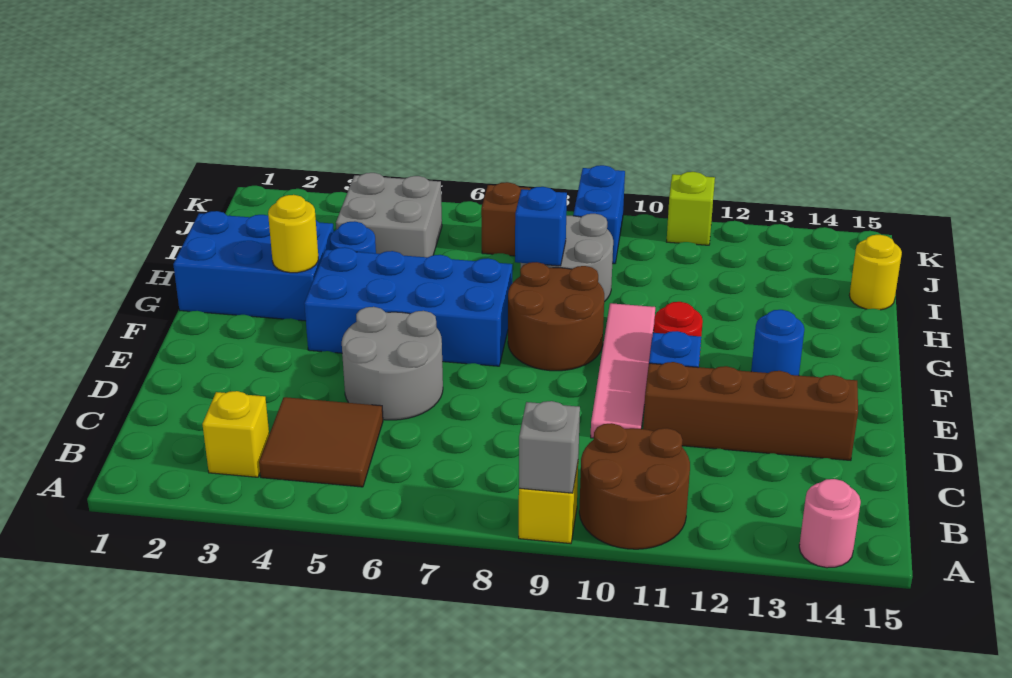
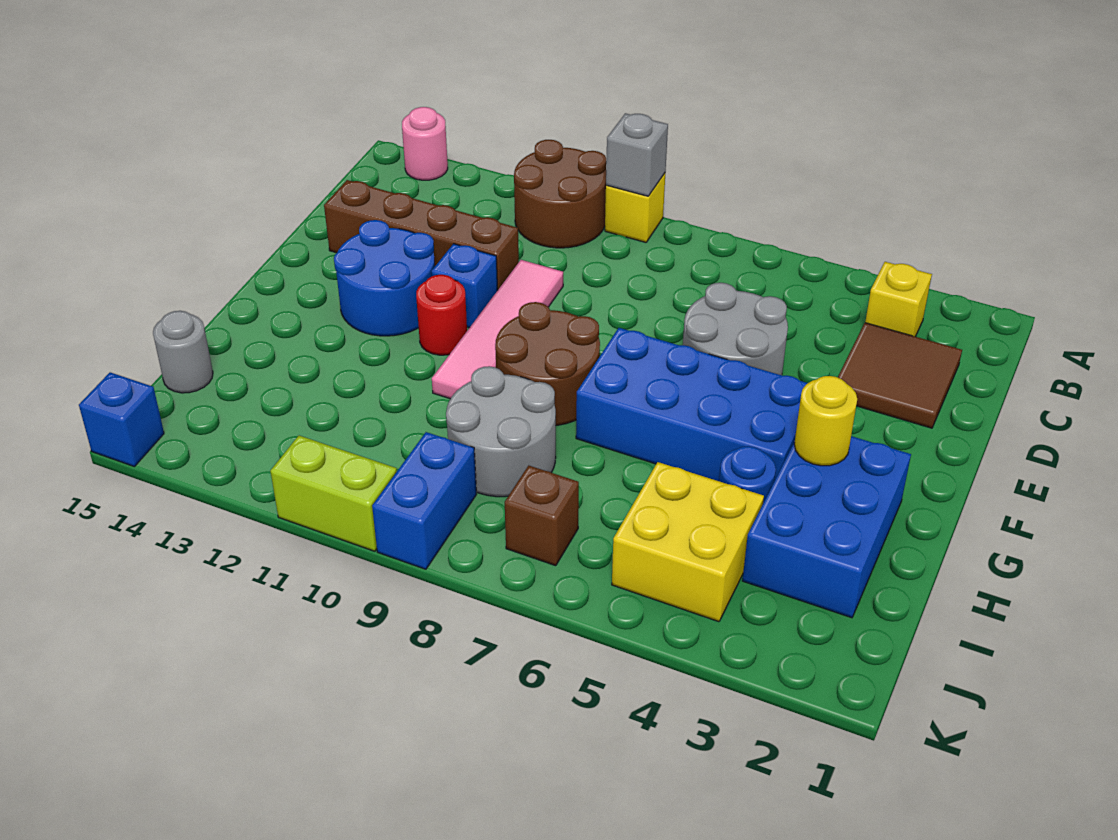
brown 2x2 tile [259,397,383,487] -> brown 2x2 tile moved to [838,323,962,428]
blue 1x1 round brick [751,310,804,376] -> blue 2x2 round brick [334,220,435,336]
blue 2x3 brick [173,211,334,321] -> blue 2x3 brick turned to [742,436,911,618]
blue 1x1 brick [515,187,567,266] -> blue 1x1 brick moved to [79,372,164,467]
grey 2x2 brick [336,173,442,257] -> yellow 2x2 brick [612,462,764,622]
yellow 1x1 round brick [849,235,902,310] -> grey 1x1 round brick [153,311,213,393]
lime 1x1 brick [667,172,715,245] -> lime 1x2 brick [270,436,397,551]

